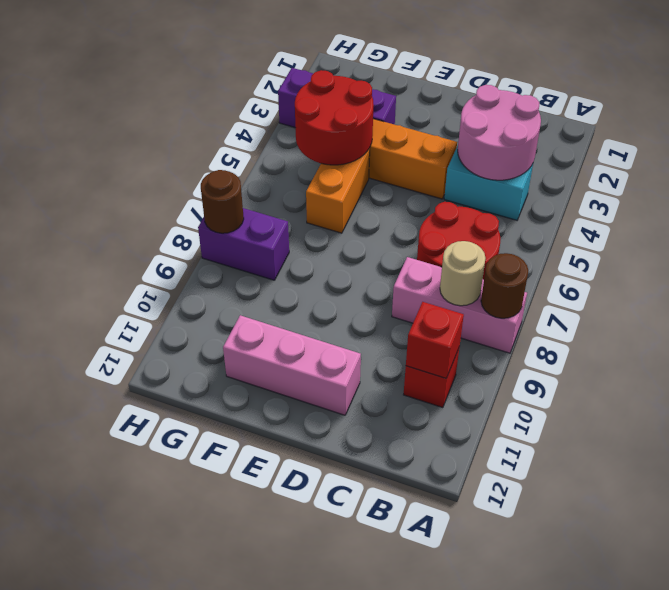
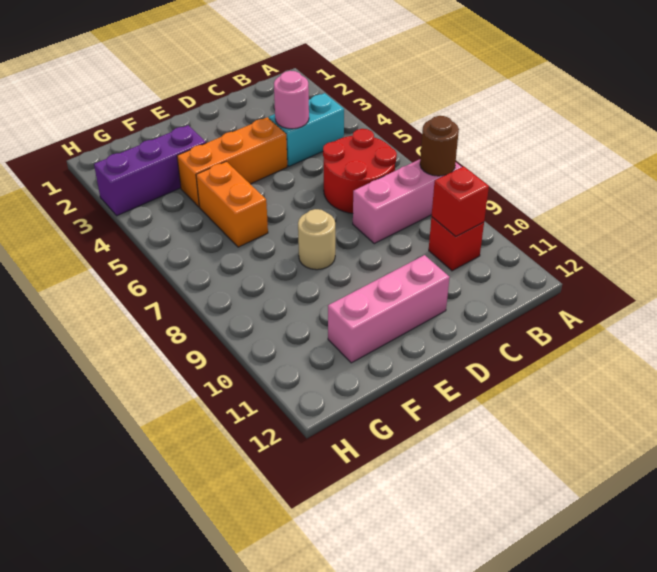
pink 2x2 round brick [458,85,541,180] -> pink 1x1 round brick [274,71,309,129]
tan 1x1 round brick [440,241,486,306] -> tan 1x1 round brick moved to [298,209,335,270]
red 2x2 round brick [295,70,374,165] -> none
purple 1x2 brick [198,208,289,280] -> none
brown 1x1 round brick [201,170,244,233] -> none

